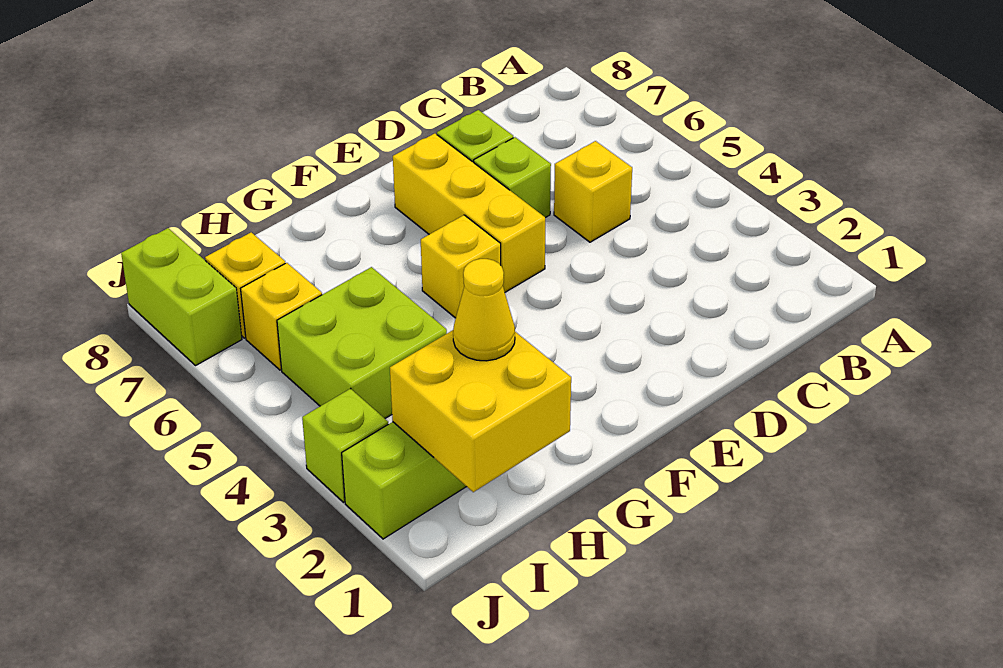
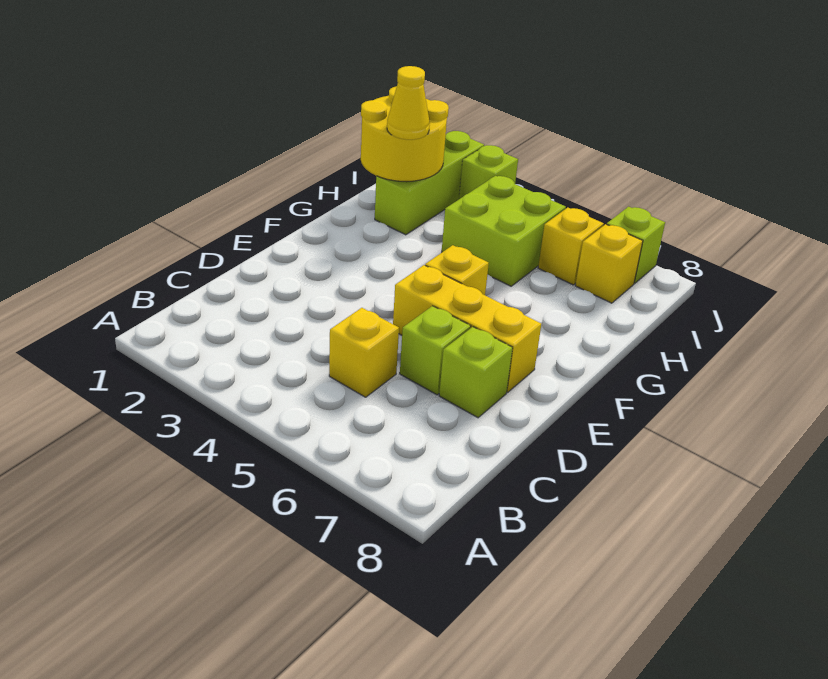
yellow 2x2 brick [390,330,571,492] -> yellow 2x2 round brick [361,86,449,182]
lime 1x2 brick [121,228,242,366] -> lime 1x1 brick [607,207,665,283]

